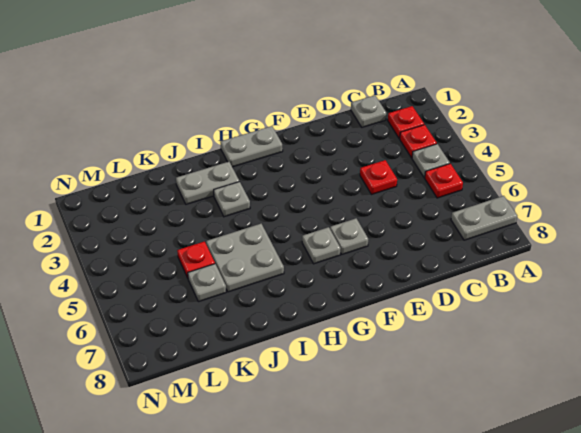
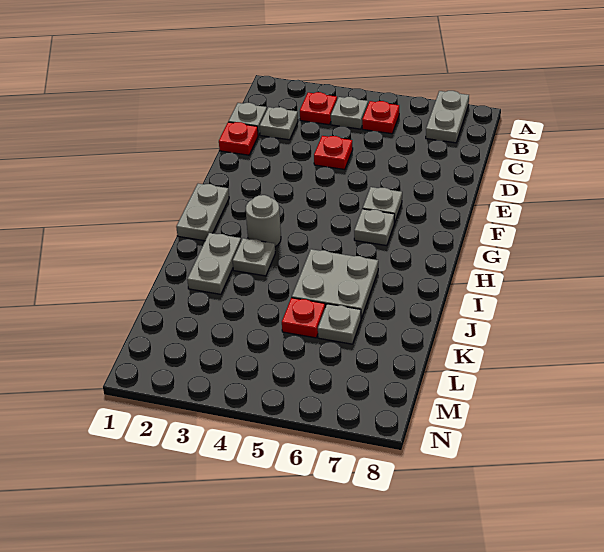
red 1x1 plate [388,106,424,139] -> red 1x1 plate moved to [219,122,258,155]
none -> grey 1x1 plate [260,107,298,140]
none -> grey 1x1 round brick [246,195,281,247]

